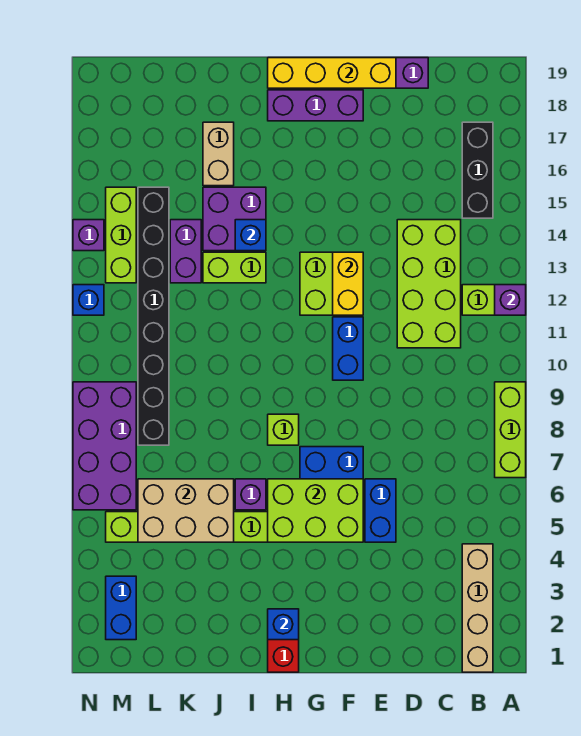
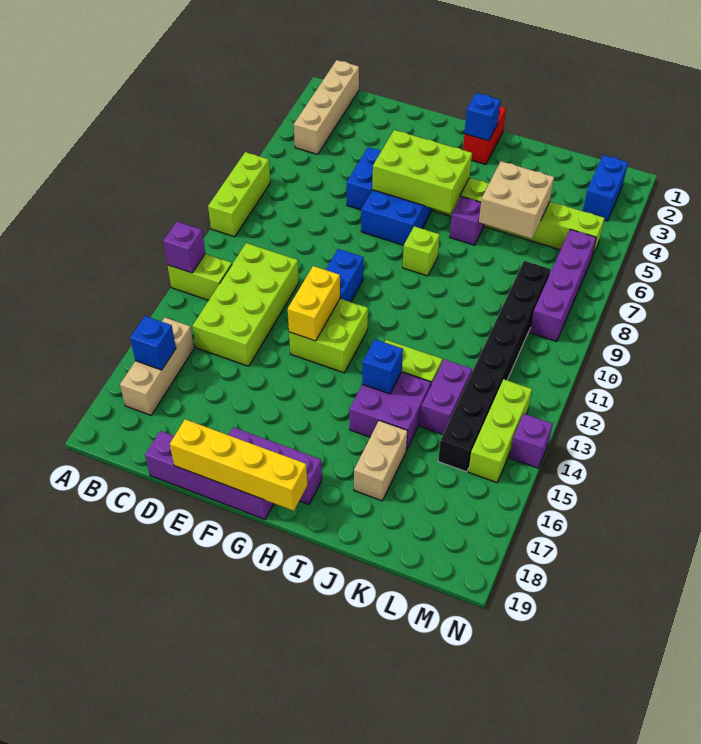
black 1x3 brick [462,122,493,218] -> tan 1x3 brick [120,318,194,415]
tan 2x3 brick [138,479,234,542] -> tan 2x2 brick [479,161,554,239]
purple 2x4 brick [73,382,136,510] -> purple 1x4 brick [530,229,596,342]
blue 1x1 brick [73,285,104,315] -> blue 1x1 brick moved to [130,316,176,370]

